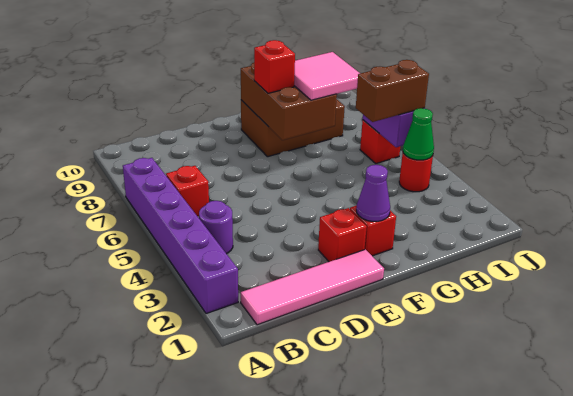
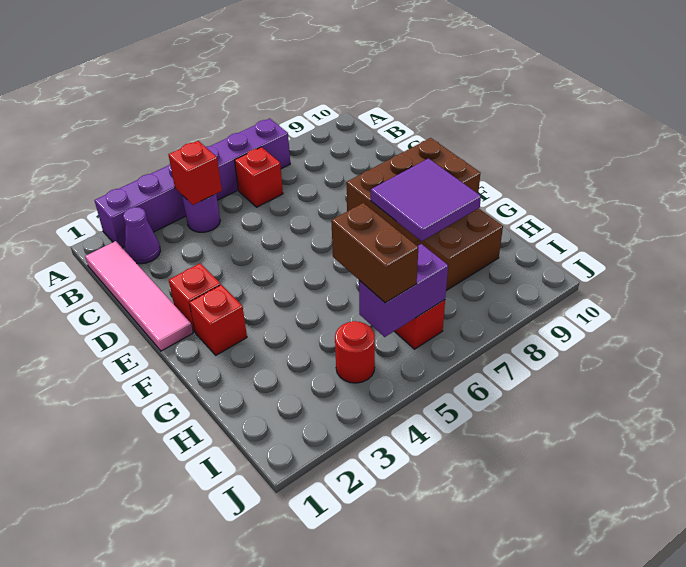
purple 1x1 cone [356,165,390,221] -> purple 1x1 cone moved to [123,207,160,264]
red 1x1 brick [254,40,295,93] -> red 1x1 brick moved to [169,141,222,205]
pink 2x2 tile [294,52,360,100] -> purple 2x2 tile [371,158,481,241]
green 1x1 cone [403,108,434,160] -> none

